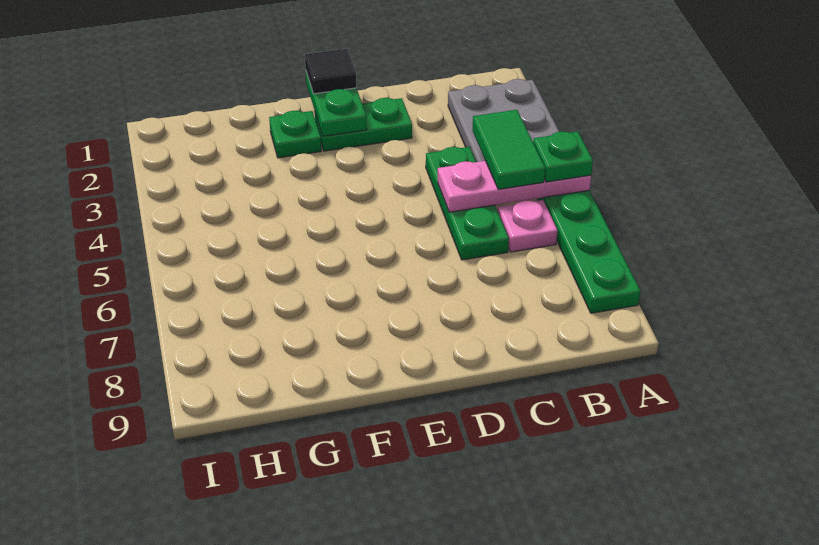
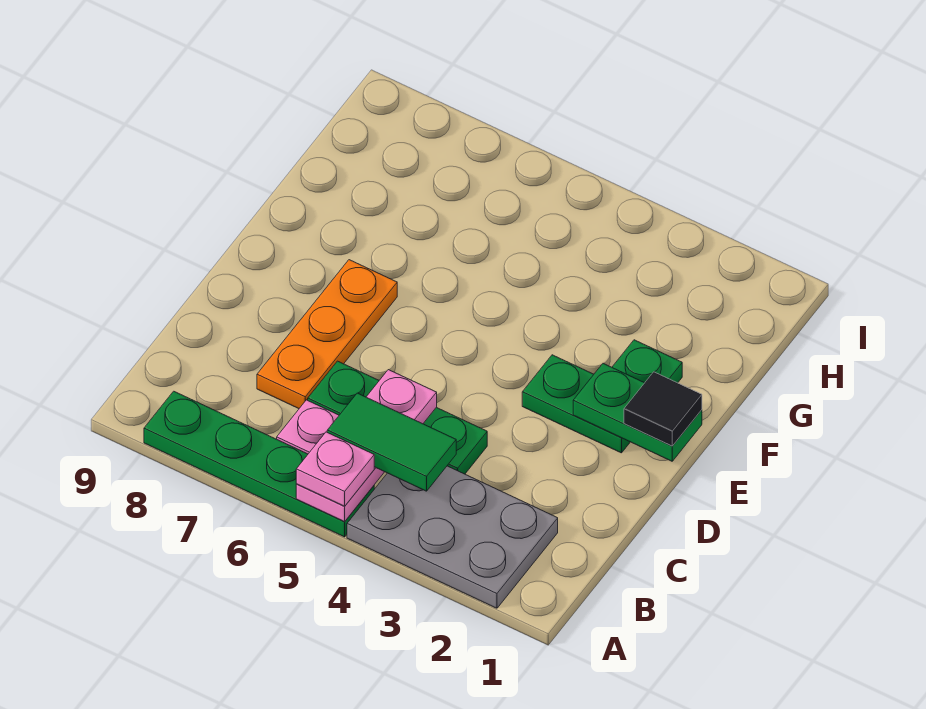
green 1x1 plate [533,132,593,182] -> pink 1x1 plate [296,432,374,506]
none -> orange 1x3 plate [257,260,397,409]
green 1x2 plate [315,98,412,151] -> green 1x2 plate turned to [522,355,630,453]

